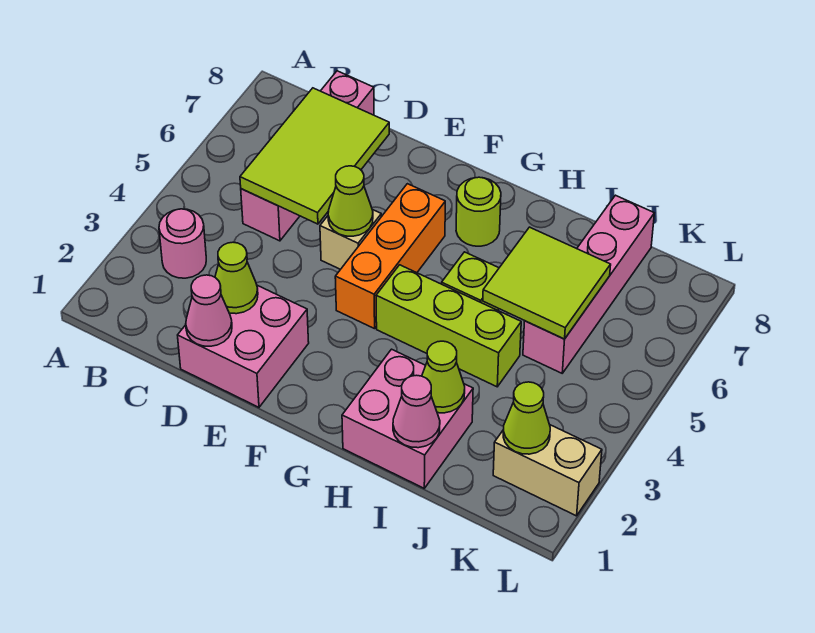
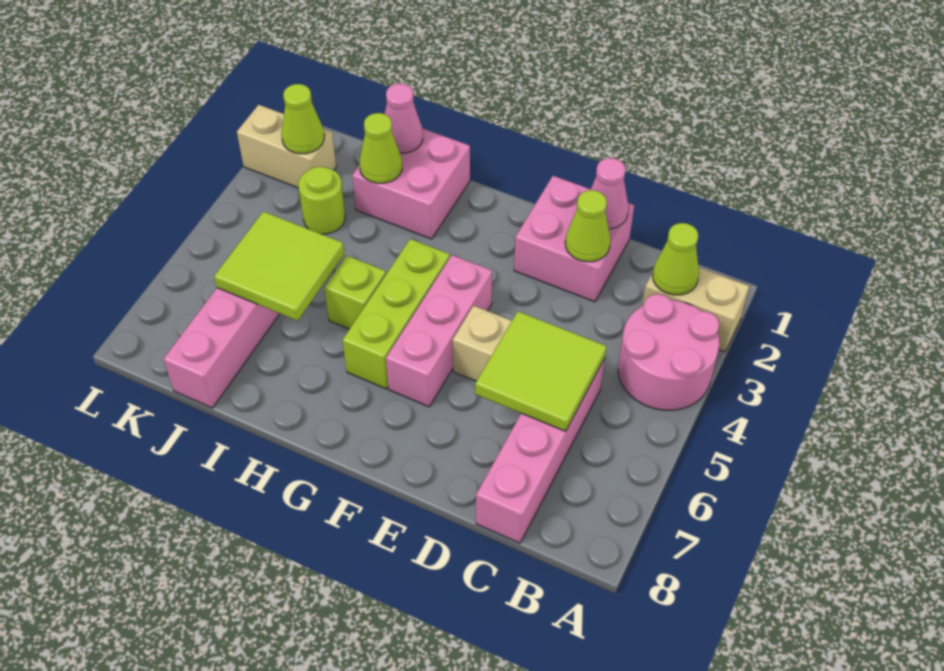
none -> tan 1x2 brick [642,267,749,352]
pink 1x1 round brick [159,209,206,278] -> pink 2x2 round brick [618,294,719,410]
lime 2x3 tile [240,88,389,224] -> lime 2x2 tile [475,311,606,431]
lime 1x1 cone [328,166,373,236] -> lime 1x1 cone moved to [653,223,699,295]
orange 1x3 brick [335,184,445,329] -> pink 1x3 brick [386,255,492,407]
lime 1x3 brick [376,265,521,387] -> lime 1x3 brick turned to [343,239,450,389]
lime 1x1 round brick [456,177,501,246] -> lime 1x1 round brick moved to [298,167,345,234]

